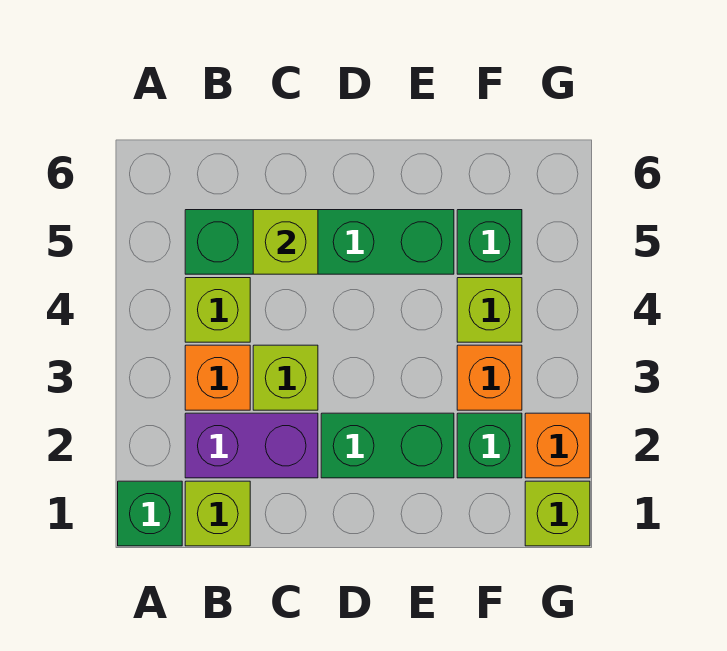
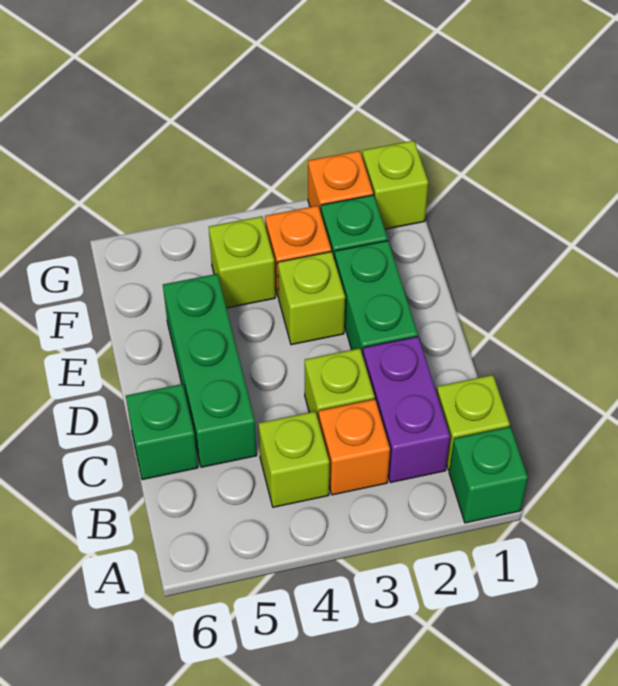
green 1x4 brick [185,210,454,274] -> green 1x3 brick [163,274,257,467]
lime 1x1 brick [253,210,318,274] -> lime 1x1 brick moved to [278,251,345,345]
green 1x1 brick [457,210,522,274] -> green 1x1 brick moved to [126,384,198,480]

